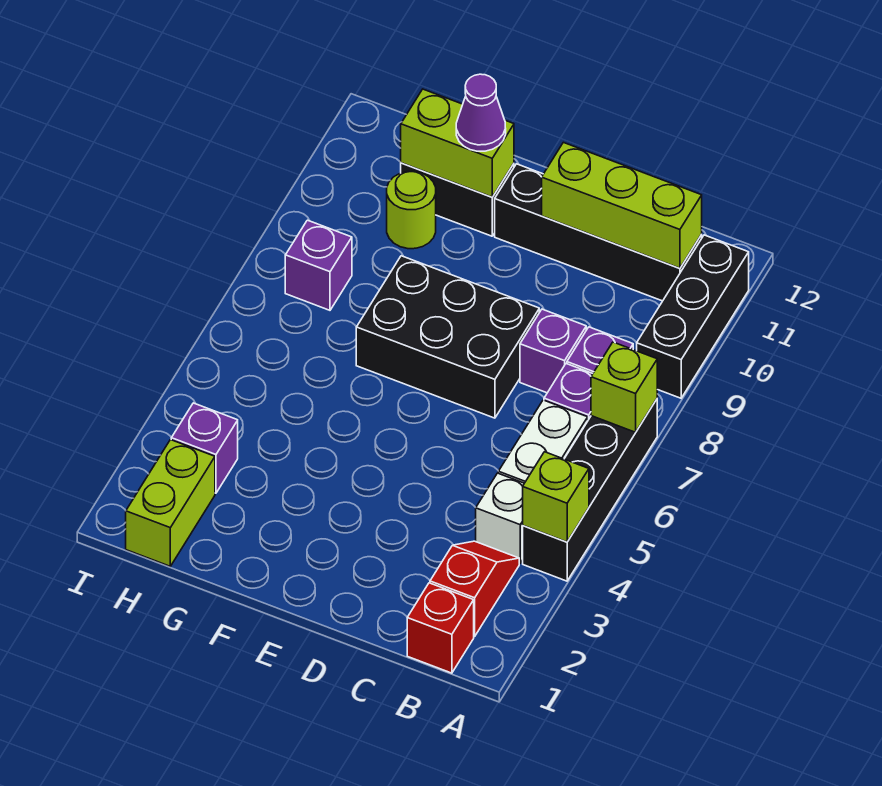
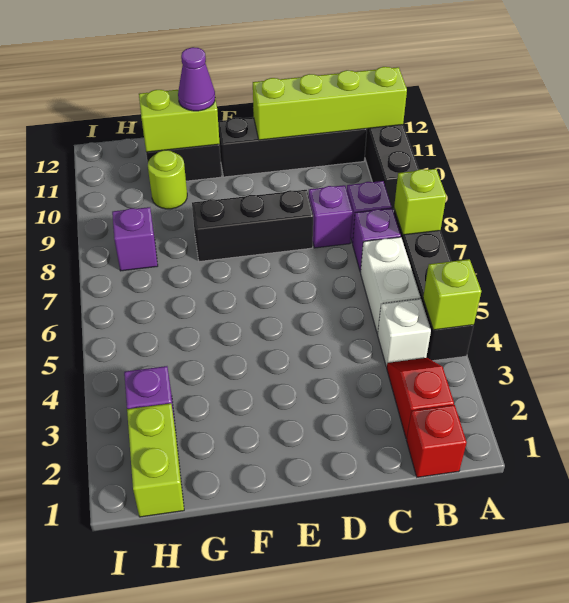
lime 1x3 brick [542,142,702,268] -> lime 1x4 brick [253,67,407,140]
black 2x3 brick [356,256,539,418] -> black 1x3 brick [192,190,313,262]

